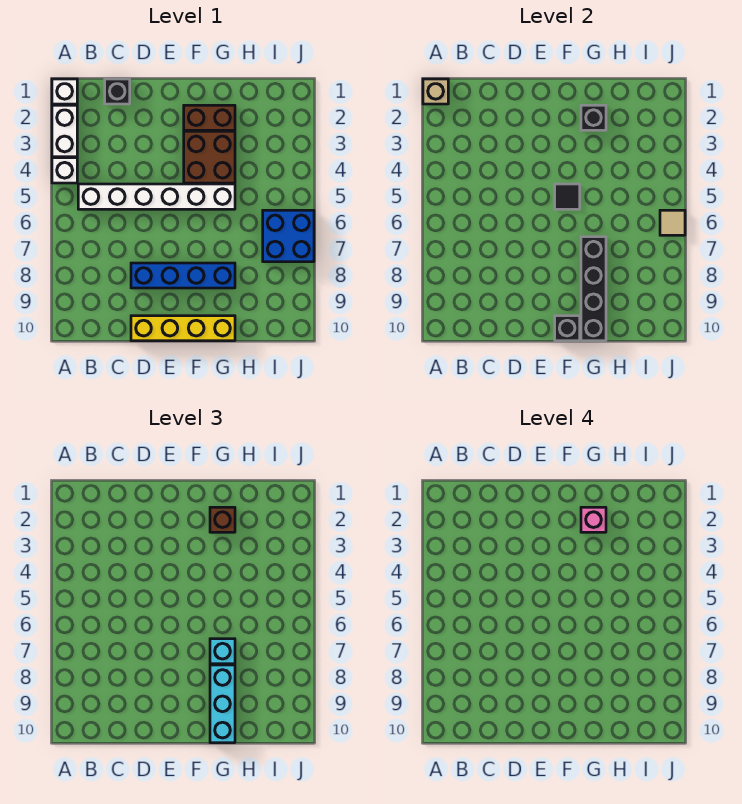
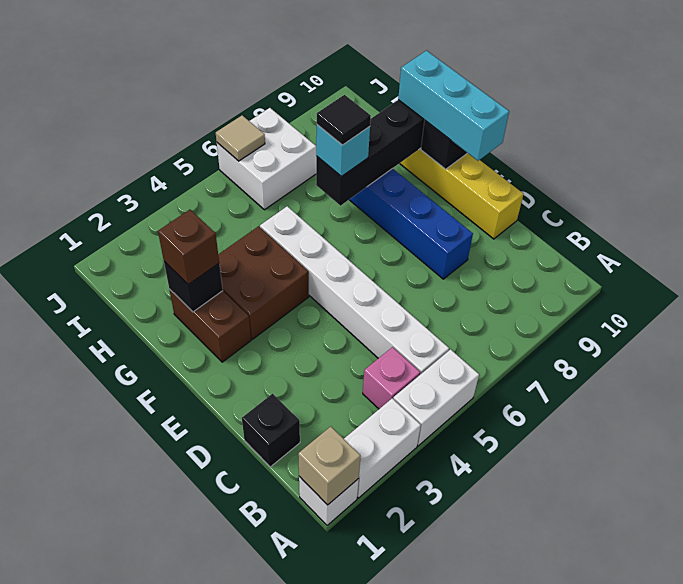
white 1x1 brick [52,158,77,183] -> white 1x2 brick [393,349,479,446]
black 1x1 tile [555,184,580,209] -> black 1x1 tile moved to [317,95,371,145]
pink 1x1 brick [581,507,606,532] -> pink 1x1 brick moved to [363,347,420,409]
cyan 1x3 brick [210,665,235,743] -> cyan 1x3 brick turned to [398,51,509,161]
blue 2x2 brick [263,210,314,262] -> white 2x2 brick [217,108,316,210]

